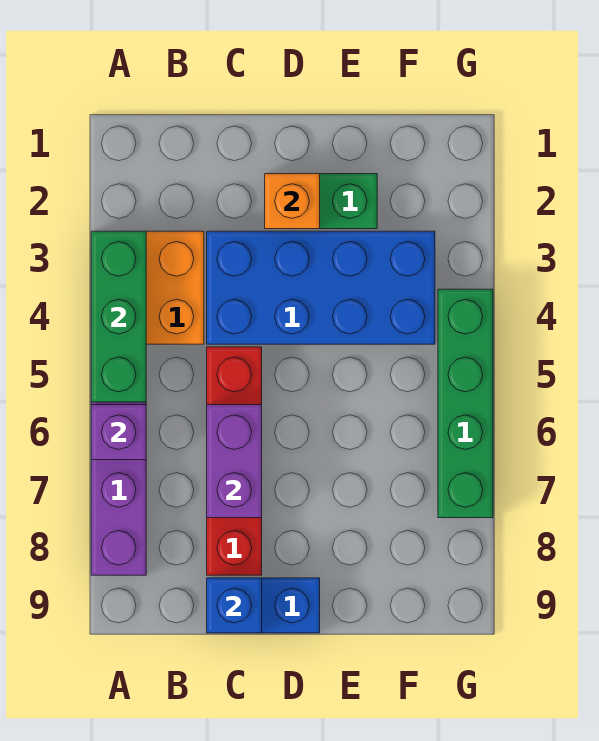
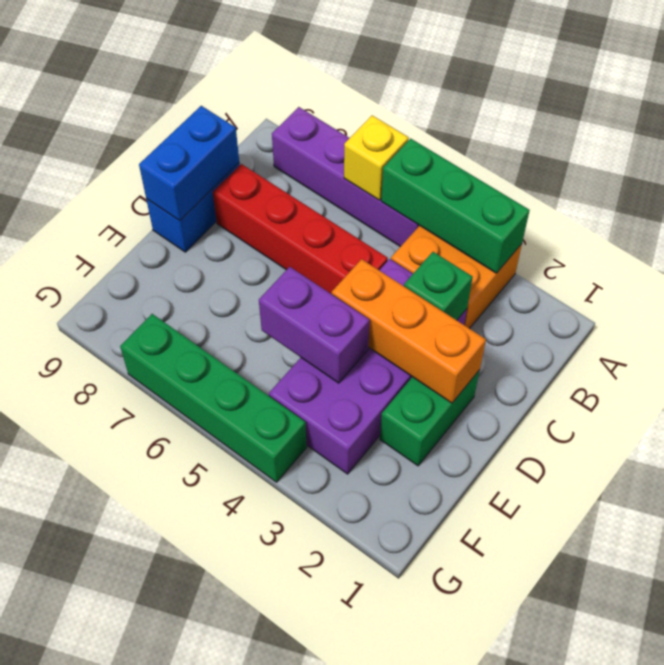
purple 1x1 brick [91,405,146,460] -> yellow 1x1 brick [344,115,409,200]
blue 2x4 brick [207,231,435,344] -> purple 2x4 brick [269,259,467,474]
none -> green 1x1 brick [404,252,473,320]
purple 1x2 brick [207,405,262,518] -> purple 1x2 brick moved to [259,267,370,383]
blue 1x1 brick [207,578,262,633] -> blue 1x2 brick [139,106,239,221]
orange 1x1 brick [265,174,320,229] -> orange 1x3 brick [332,259,486,403]

